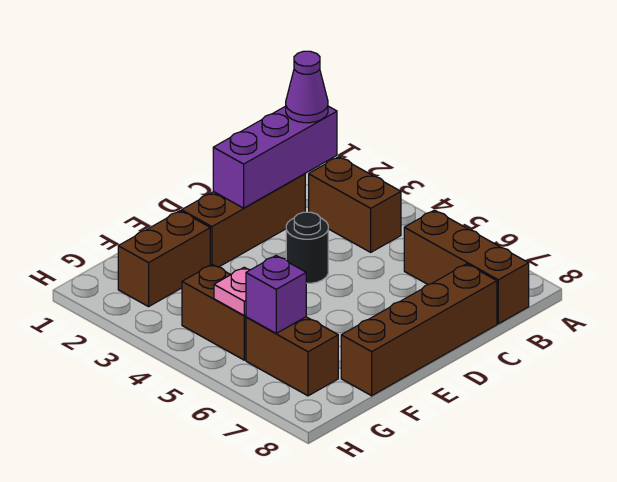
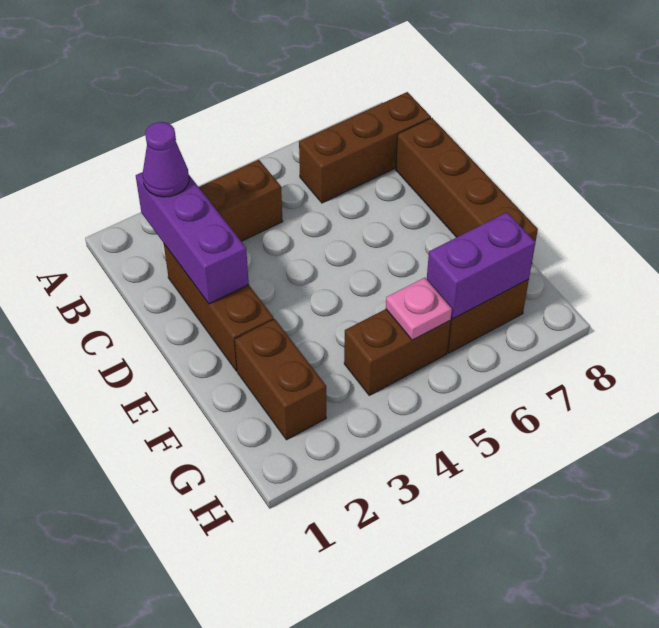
black 1x1 round brick [286,212,328,283] -> none
purple 1x1 brick [246,256,306,333] -> purple 1x2 brick [427,212,535,319]

